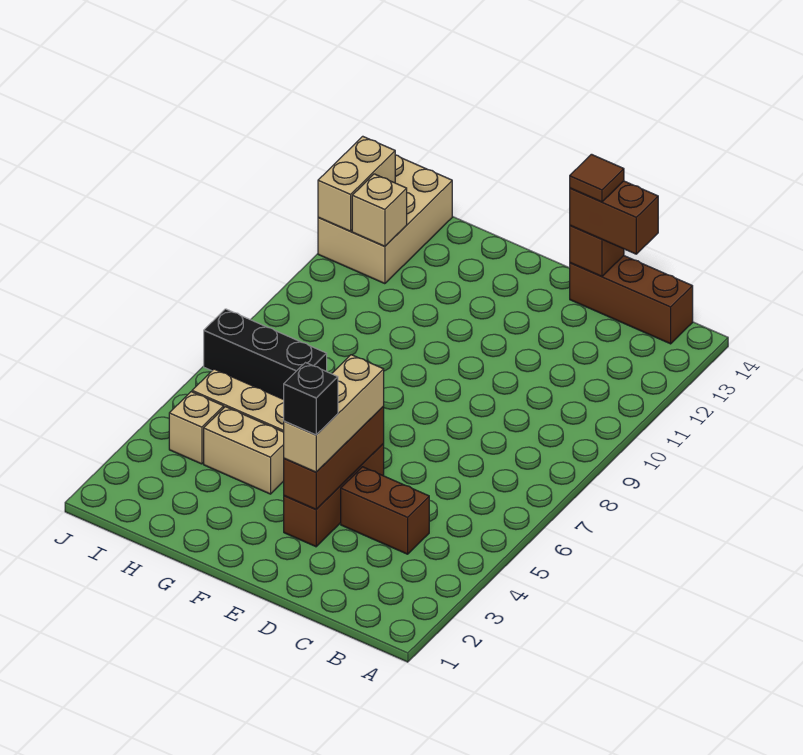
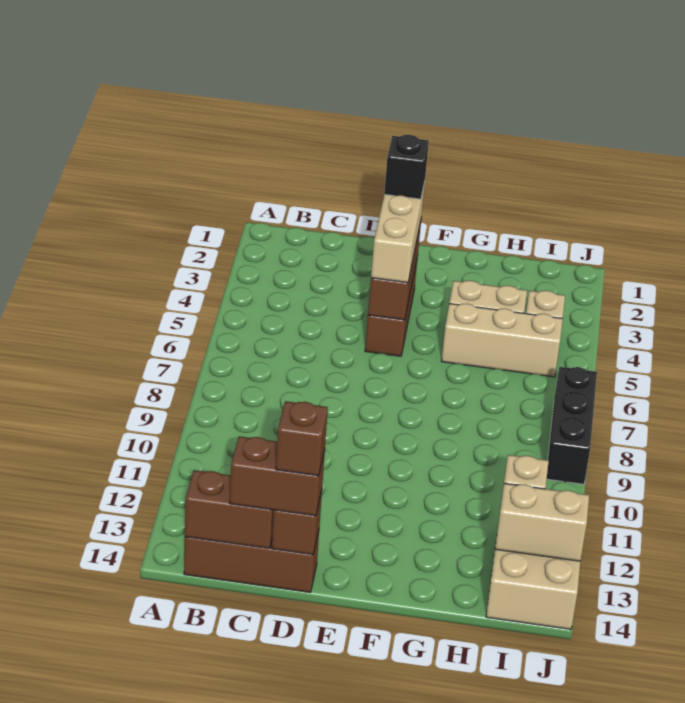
brown 1x2 brick [341,467,429,554] -> brown 1x2 brick moved to [185,470,274,548]
brown 1x1 tile [570,154,624,202] -> brown 1x1 brick [276,401,328,476]
black 1x3 brick [204,309,327,399] -> black 1x3 brick turned to [547,367,597,484]
tan 1x2 brick [318,136,395,231] -> tan 1x2 brick turned to [495,483,589,561]

